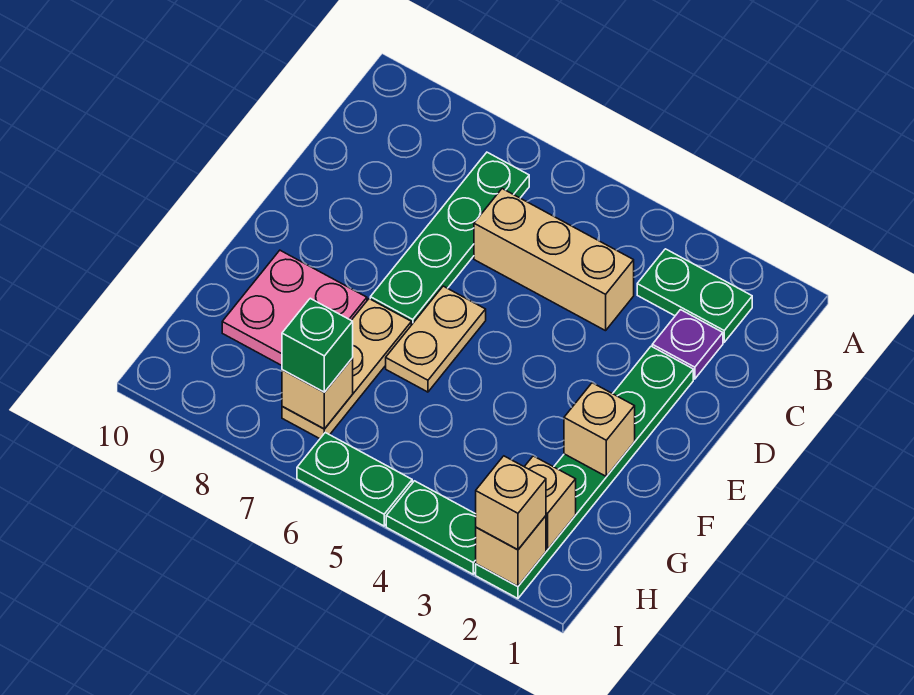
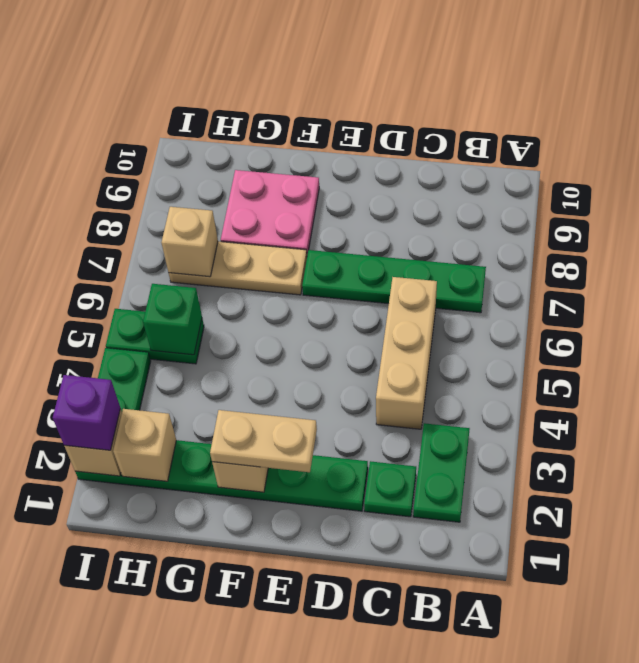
purple 1x1 plate [652,310,723,379] -> green 1x1 plate [364,461,416,517]
tan 1x2 plate [386,286,486,392] -> tan 1x2 plate moved to [210,410,317,472]
green 1x1 brick [282,298,353,392] -> green 1x1 brick moved to [143,284,202,355]
tan 1x1 brick [476,456,546,550] -> purple 1x1 brick [53,375,120,450]
green 1x2 plate [297,433,412,526] -> green 1x2 plate turned to [106,309,204,364]

